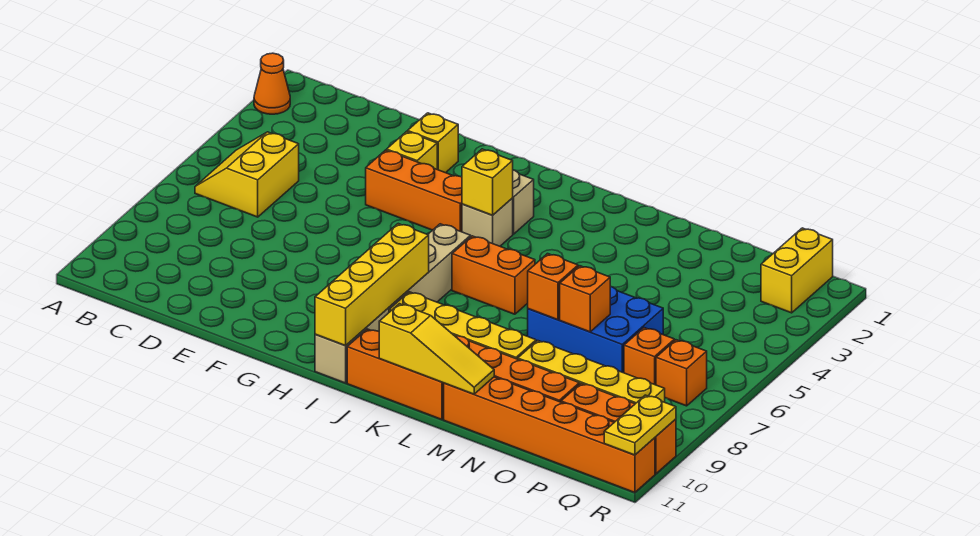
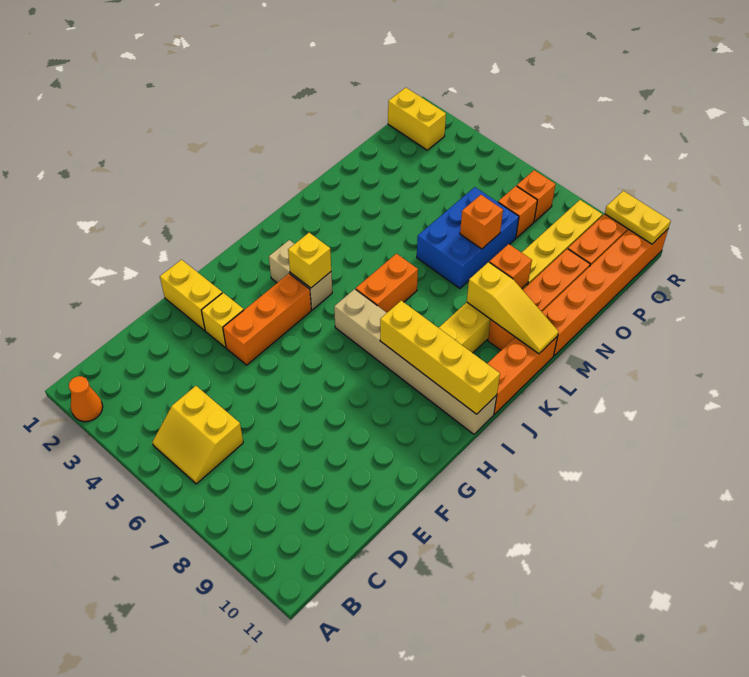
yellow 1x1 brick [408,113,458,173] -> yellow 1x2 brick [160,260,222,330]
yellow 1x3 slope [379,304,494,394] -> yellow 1x3 slope turned to [467,262,559,354]
orange 1x1 brick [528,254,578,320] -> orange 1x1 brick moved to [489,244,532,289]

